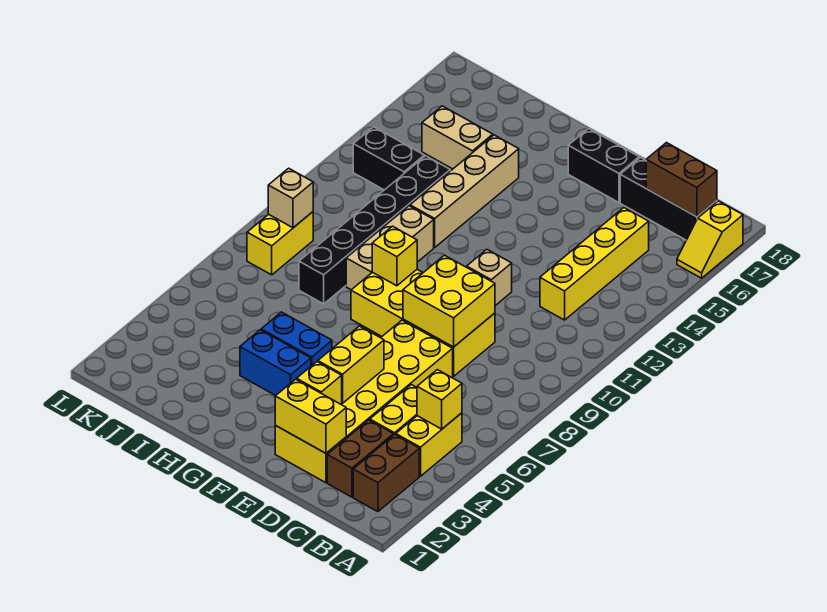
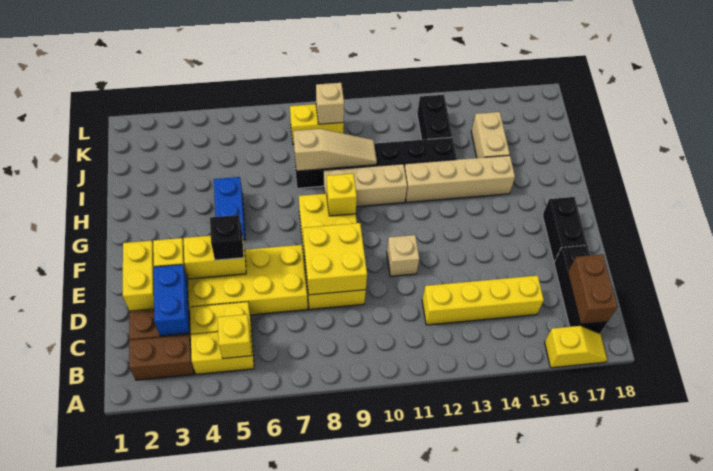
yellow 1x2 slope [677,201,743,278] -> yellow 1x2 slope turned to [545,326,607,368]
none -> black 1x1 brick [210,215,244,260]
blue 1x2 brick [240,330,311,396] -> blue 1x2 brick moved to [154,265,189,336]
none -> tan 1x3 slope [293,129,377,171]

